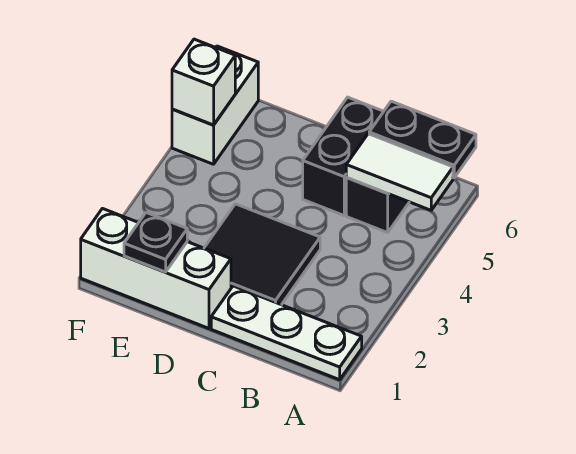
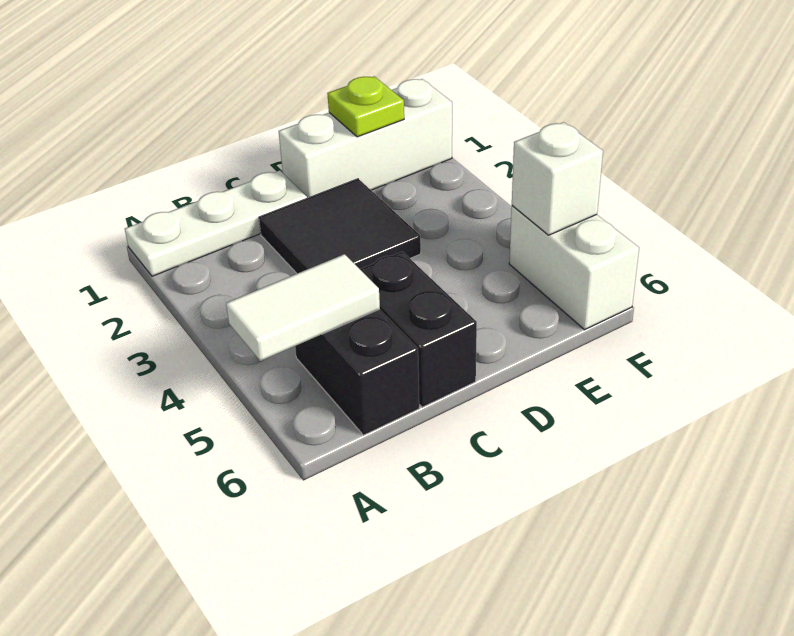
black 1x2 plate [369,101,476,178] -> none
black 1x1 plate [124,213,187,272] -> lime 1x1 plate [327,76,404,137]

